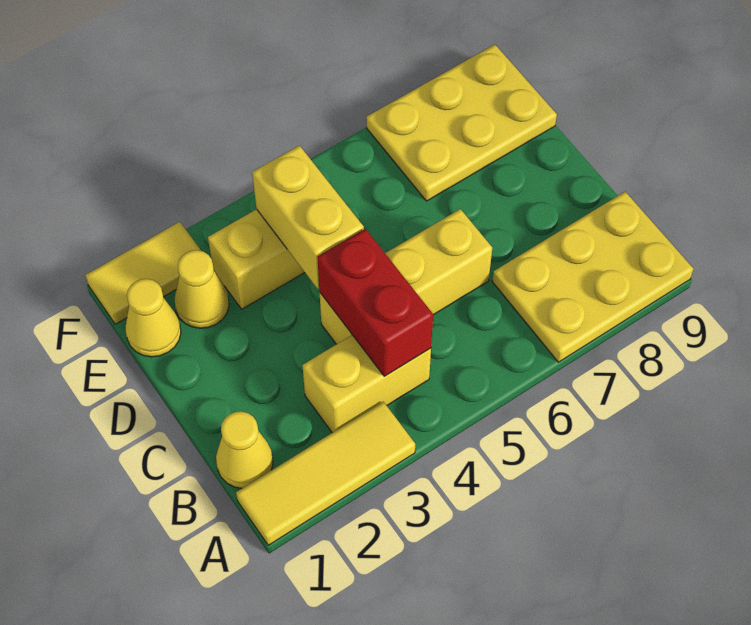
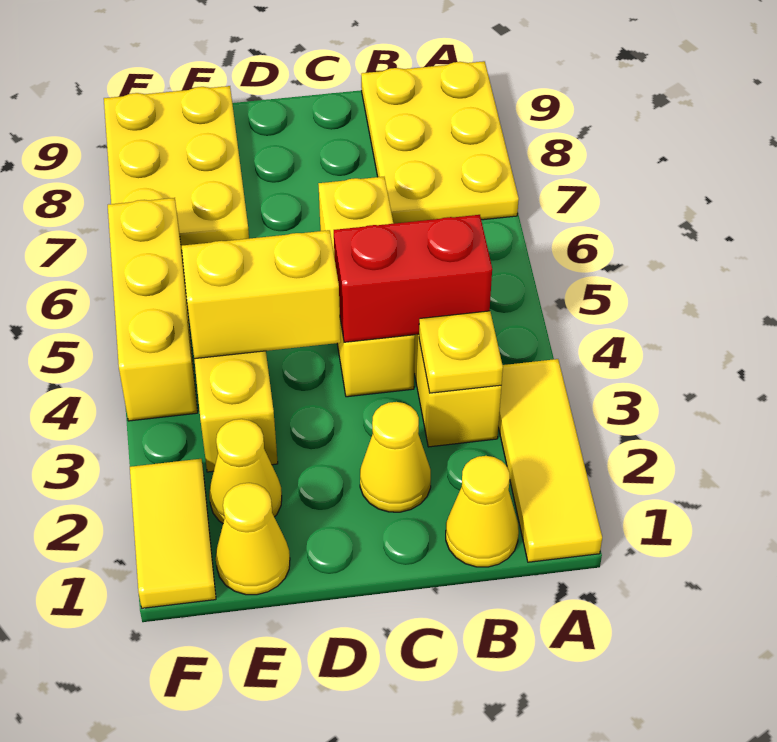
none -> yellow 1x1 plate [419,311,503,393]
none -> yellow 1x1 cone [360,402,431,512]
none -> yellow 1x3 brick [108,198,198,421]

